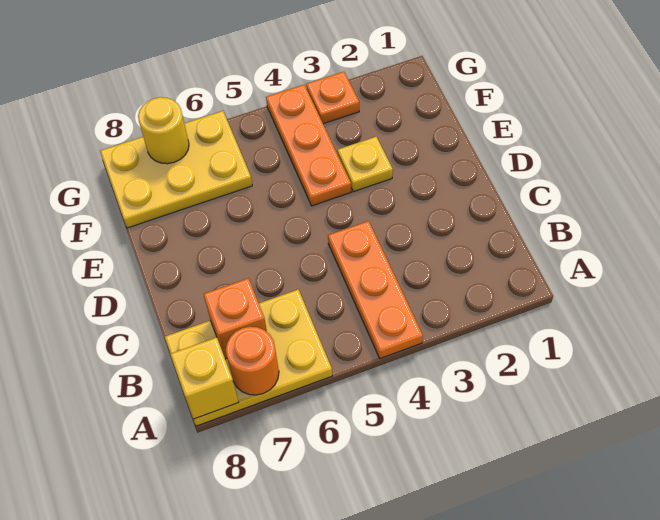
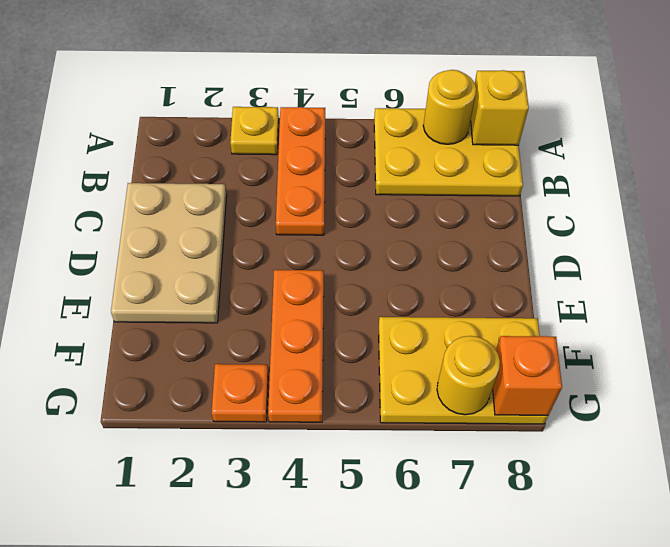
orange 1x1 round brick [226,327,279,395] -> yellow 1x1 round brick [423,70,476,144]
orange 1x1 brick [204,278,267,359] -> orange 1x1 brick moved to [493,336,562,415]
none -> tan 2x3 plate [111,183,227,323]
yellow 1x1 plate [337,137,393,192] -> yellow 1x1 plate moved to [230,107,279,155]

